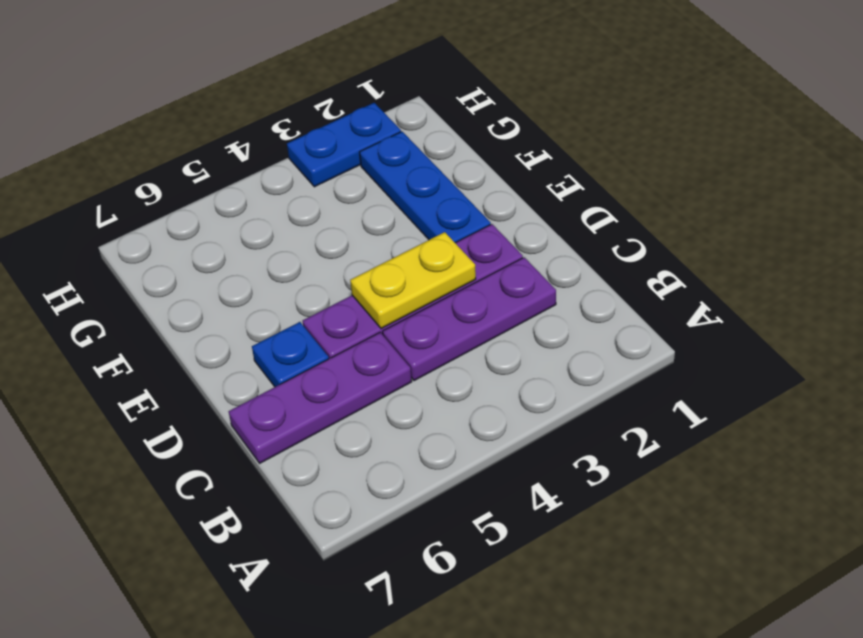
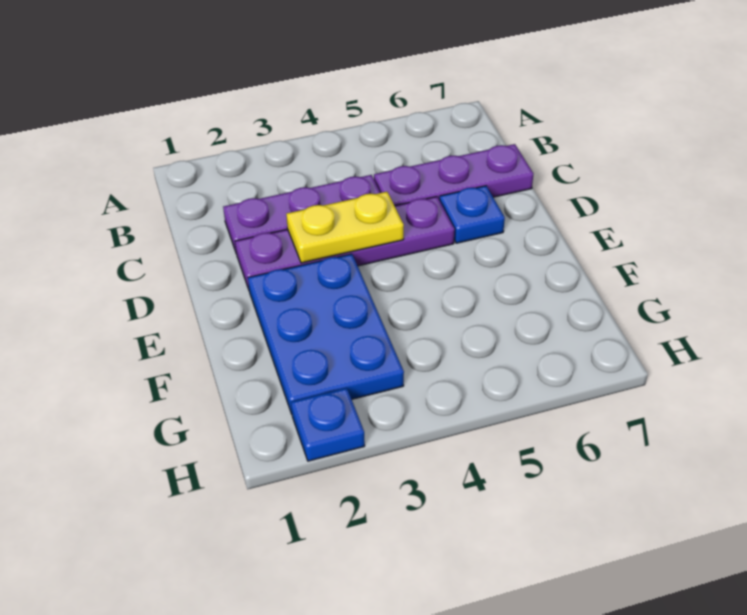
blue 1x3 plate [360,132,491,243] -> blue 2x3 plate [248,254,404,414]
blue 1x2 plate [287,103,401,187] -> blue 1x1 plate [291,388,365,461]

